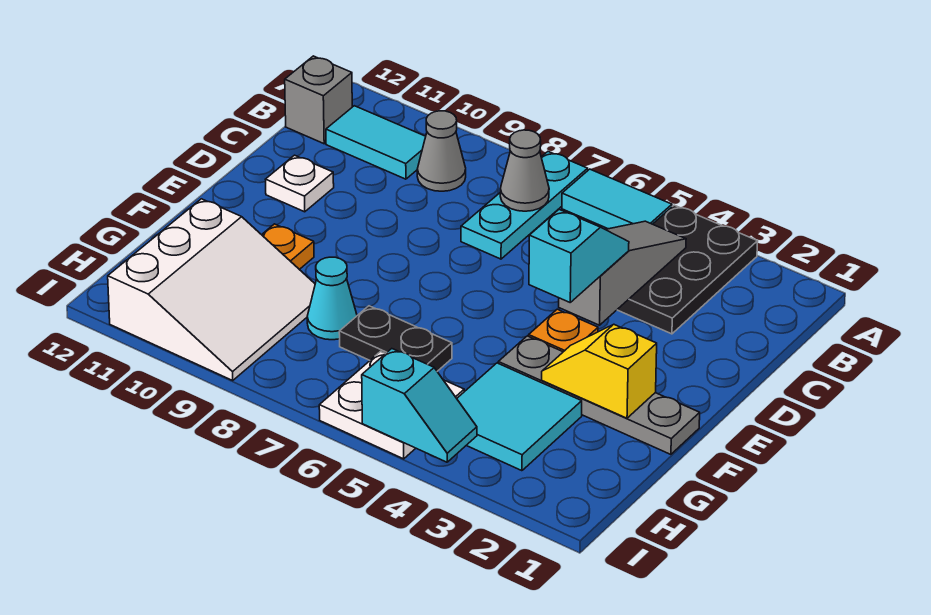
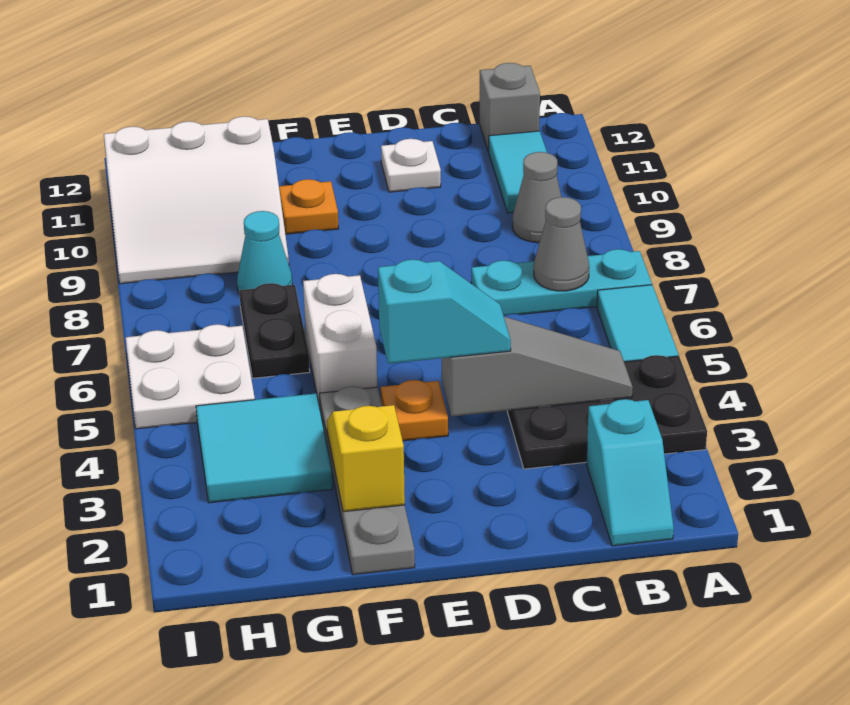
none -> white 1x2 brick [303,274,377,408]
cyan 1x2 slope [362,349,477,462] -> cyan 1x2 slope moved to [586,399,674,546]

